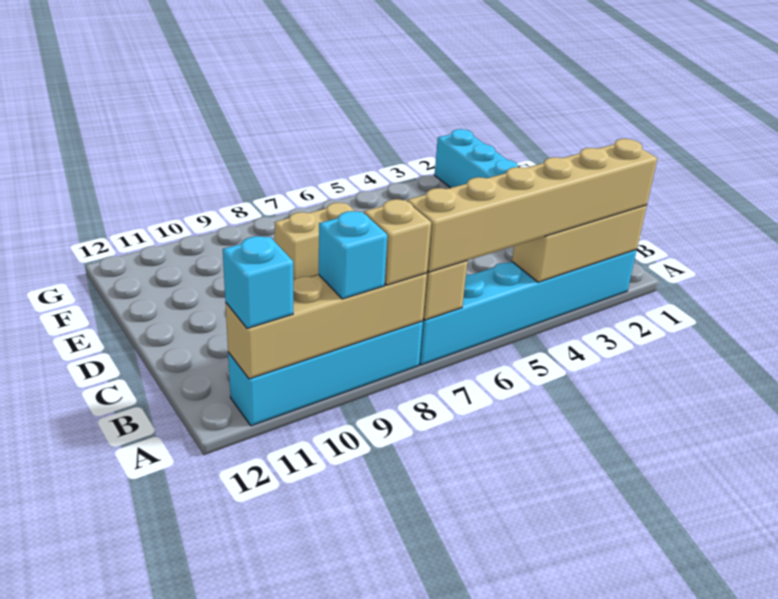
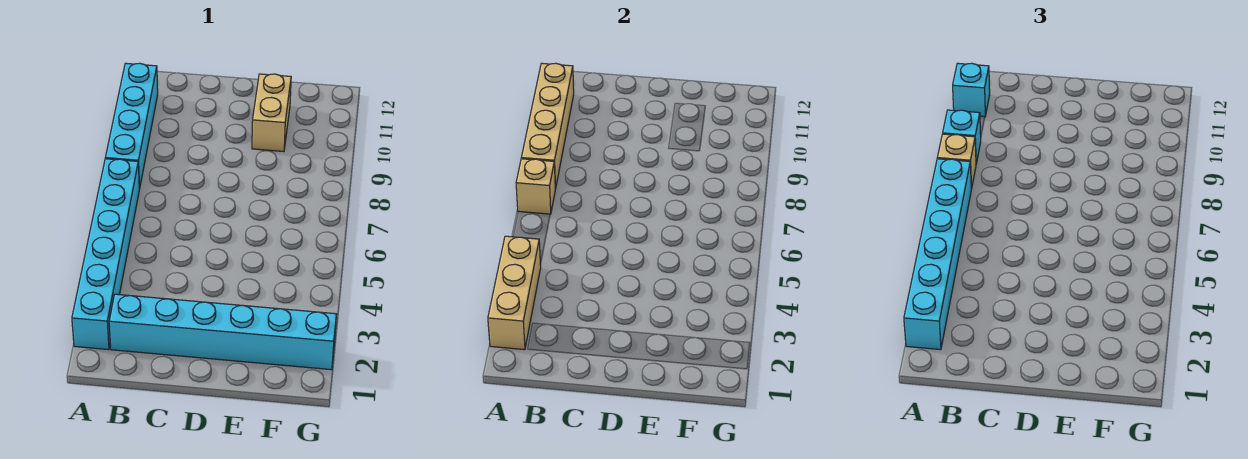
tan 1x6 brick [407,139,657,272] -> cyan 1x6 brick [904,159,971,350]
tan 1x2 brick [274,203,354,280] -> tan 1x2 brick moved to [252,74,291,152]

